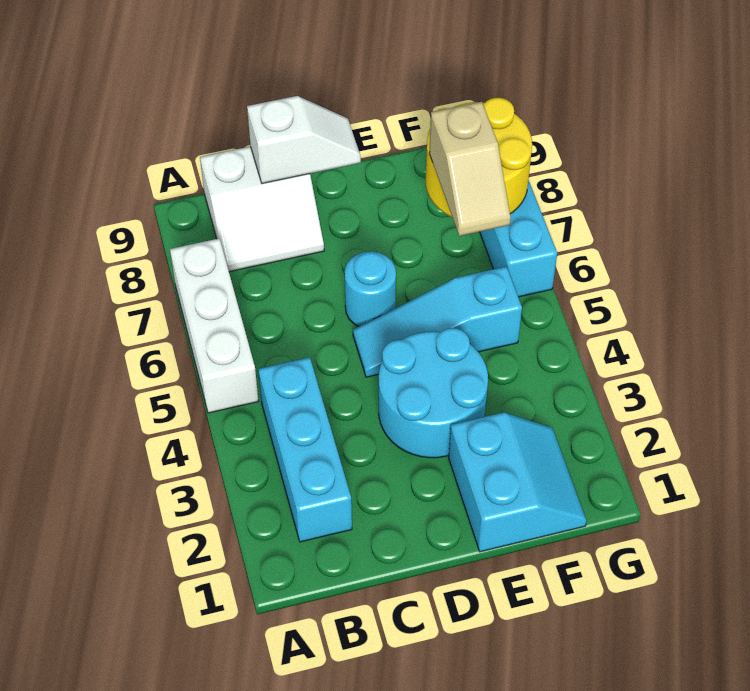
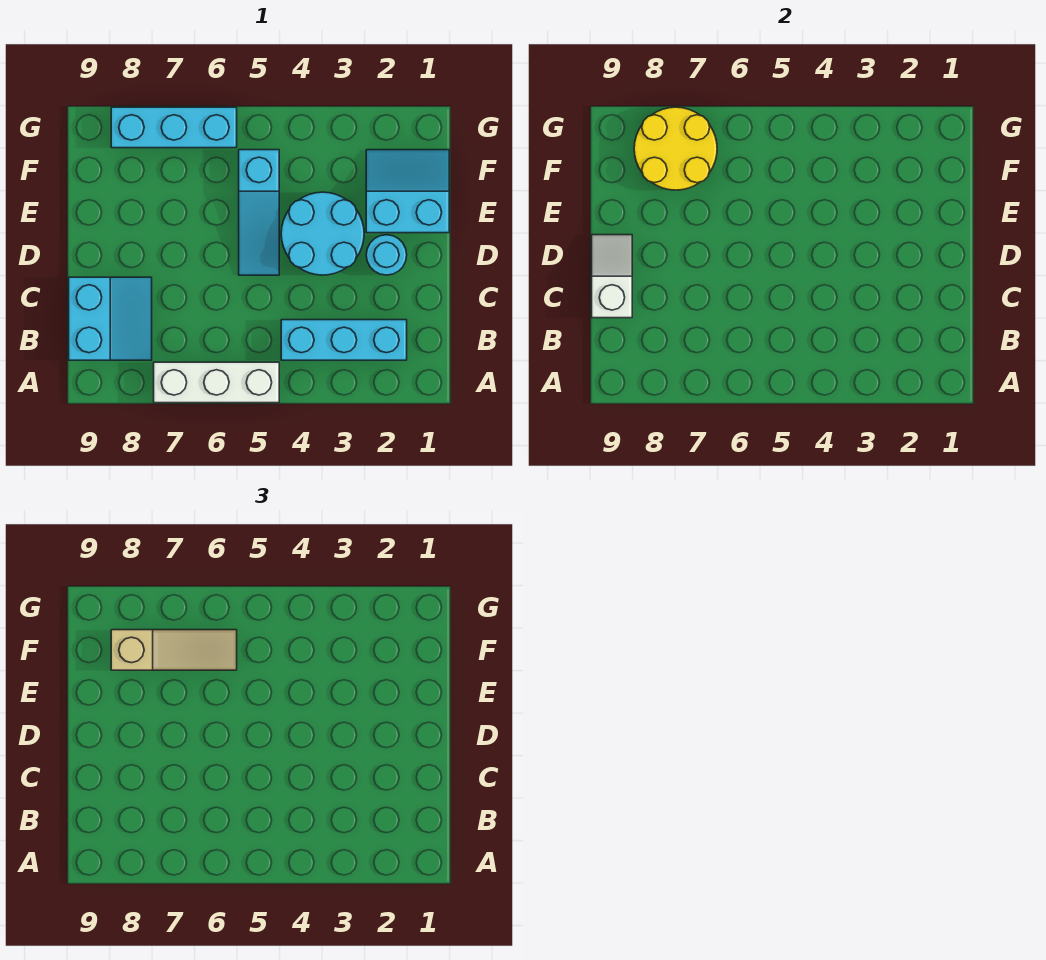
white 2x2 slope [200,146,324,272] -> cyan 2x2 slope [69,277,152,360]
cyan 1x1 round brick [345,251,396,327] -> cyan 1x1 round brick moved to [366,235,407,275]
tan 1x2 slope [429,102,511,236] -> tan 1x3 slope [111,630,237,670]

